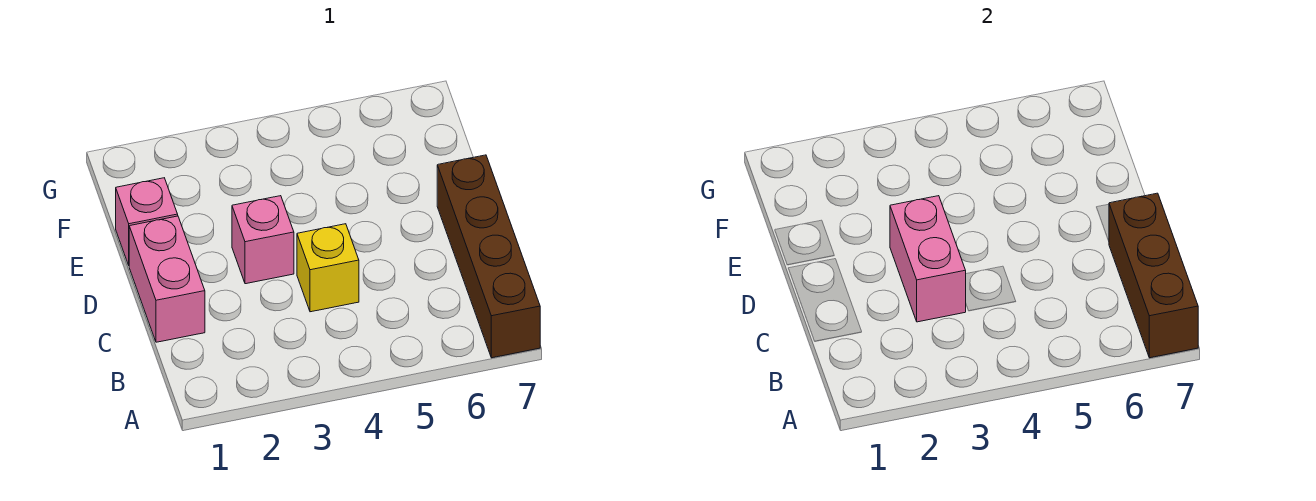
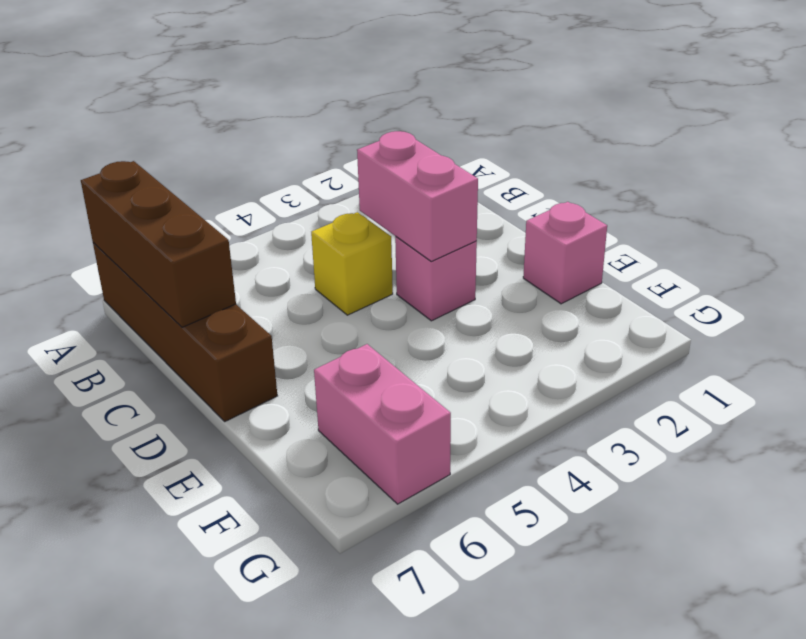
pink 1x2 brick [129,216,205,342] -> pink 1x2 brick moved to [314,344,451,504]

